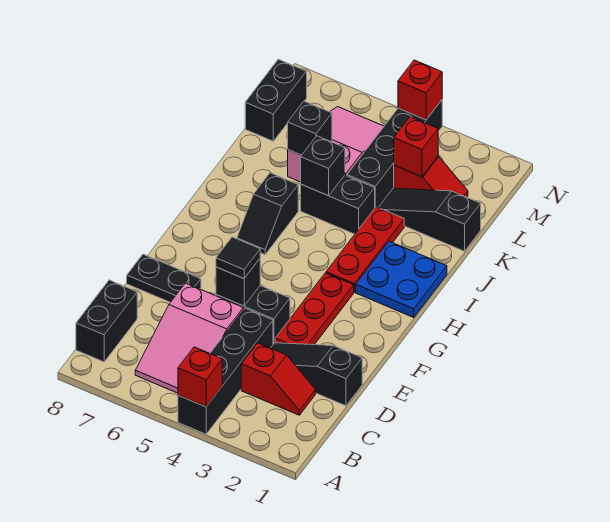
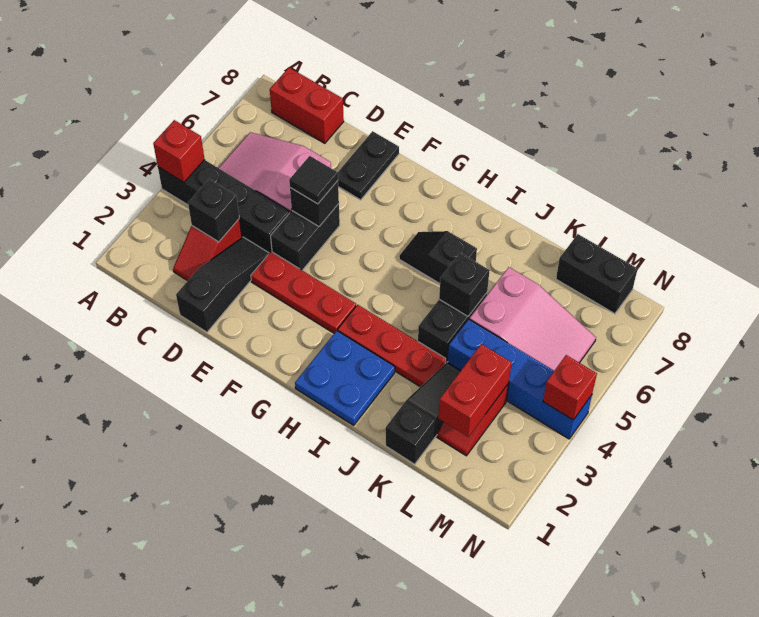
black 1x2 brick [76,280,137,362] -> red 1x2 brick [270,68,344,143]
black 1x4 brick [347,100,442,207] -> blue 1x4 brick [448,319,592,439]
black 1x1 brick [288,101,332,155] -> black 1x1 brick moved to [188,179,239,242]
red 1x1 brick [394,117,438,177] -> red 1x2 brick [438,344,512,437]

